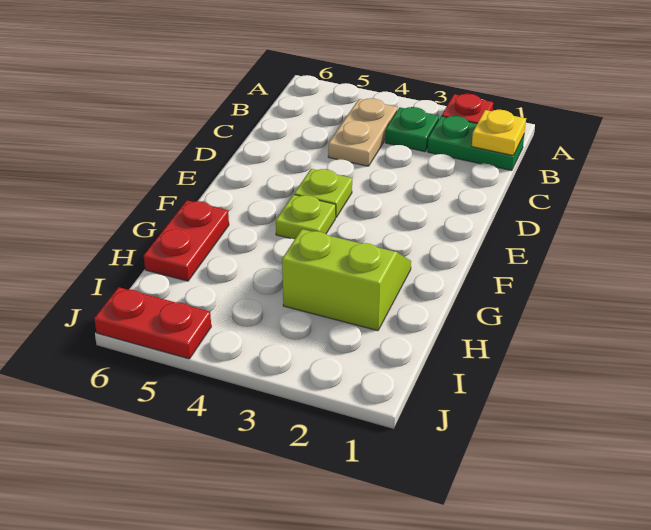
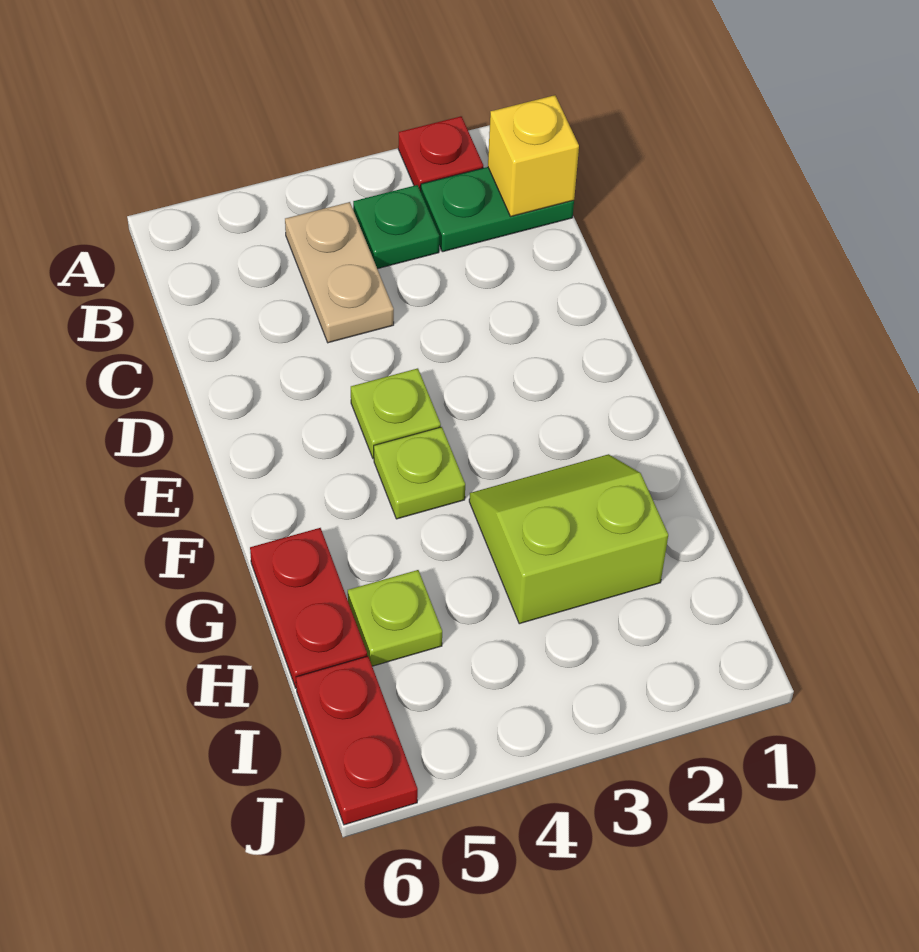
yellow 1x1 plate [472,110,526,156] -> yellow 1x1 brick [488,95,579,217]
none -> lime 1x1 plate [348,570,442,666]
red 1x2 plate [94,287,211,359] -> red 1x2 plate turned to [296,656,418,825]

